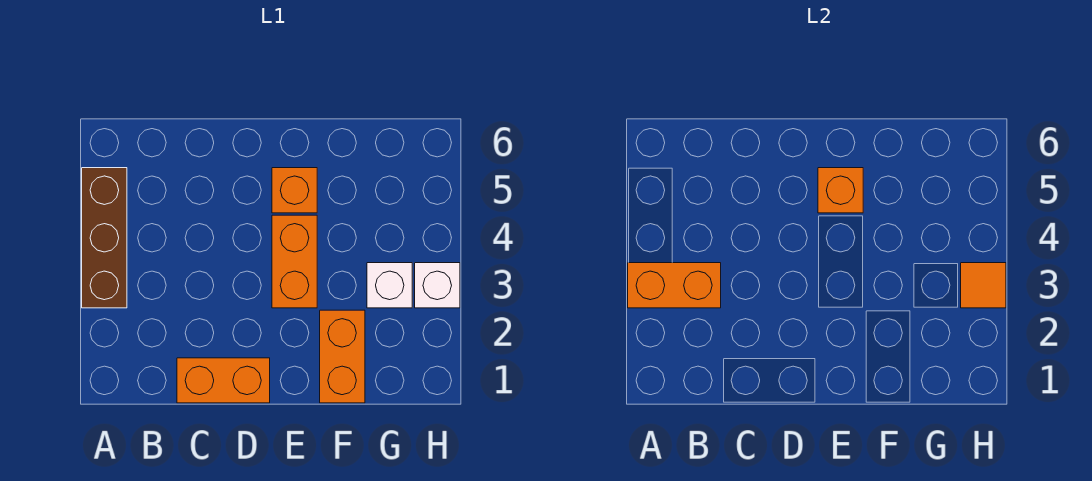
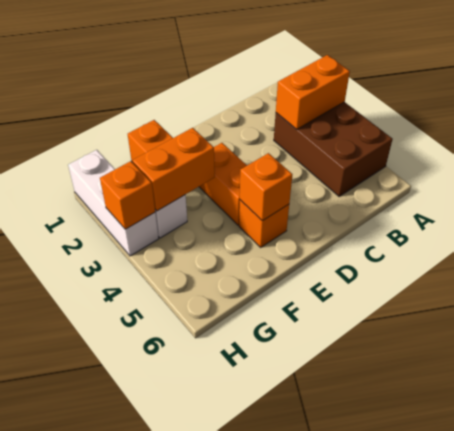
brown 1x3 brick [82,168,127,308] -> brown 2x3 brick [274,102,393,196]
orange 1x2 brick [177,358,270,403] -> orange 1x2 brick moved to [133,128,215,211]
white 1x1 brick [415,263,460,308] -> white 1x3 brick [68,150,159,256]
orange 1x1 tile [961,263,1006,308] -> orange 1x1 brick [100,161,155,229]

